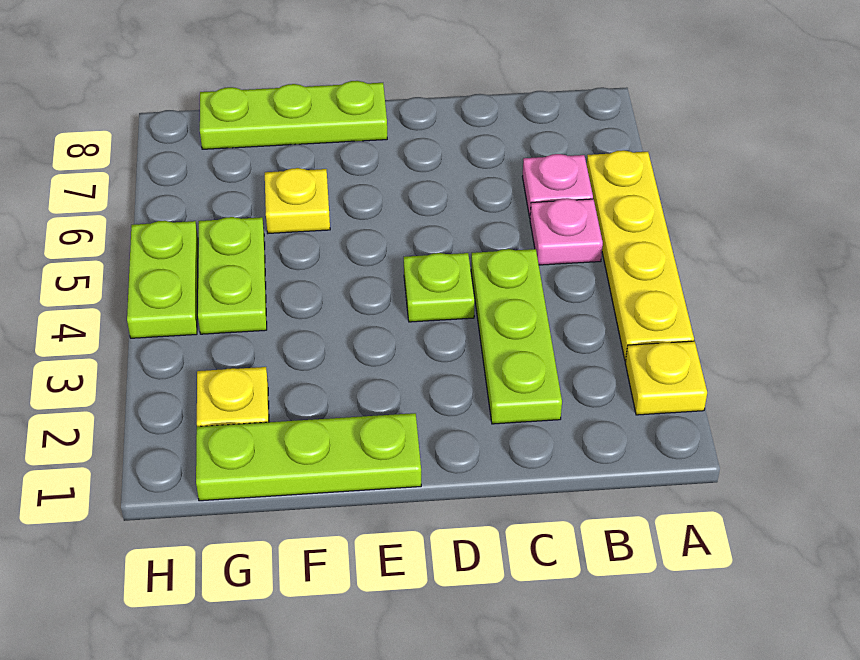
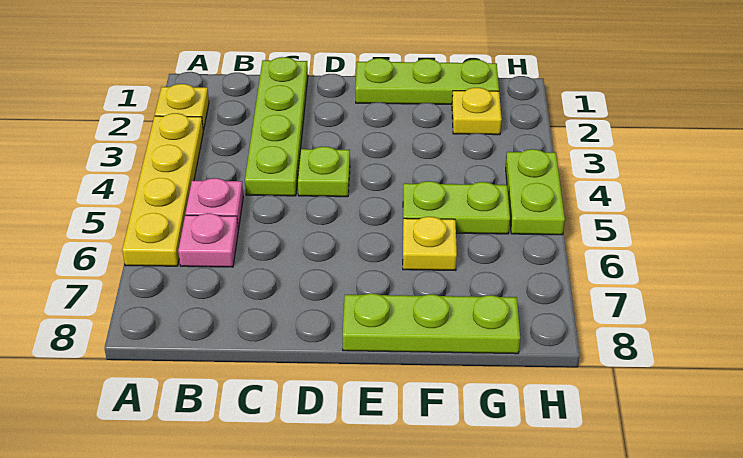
lime 1x3 plate [471,249,562,424] -> lime 1x4 plate [245,57,308,196]
lime 1x2 plate [198,217,267,334] -> lime 1x2 plate turned to [403,181,510,234]

